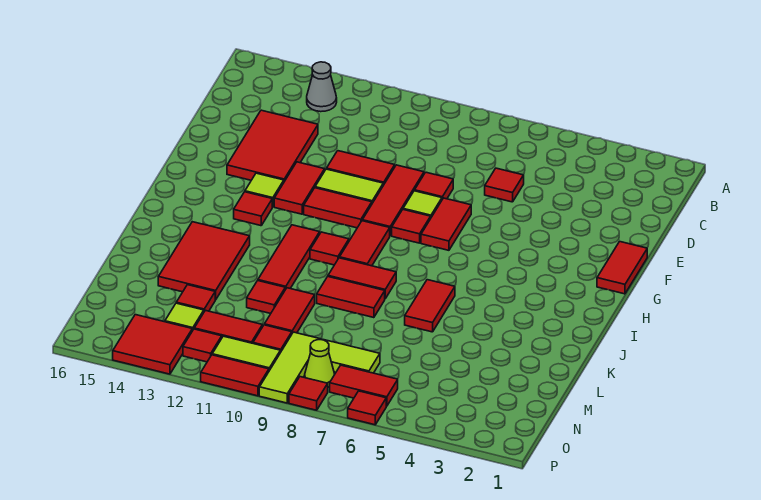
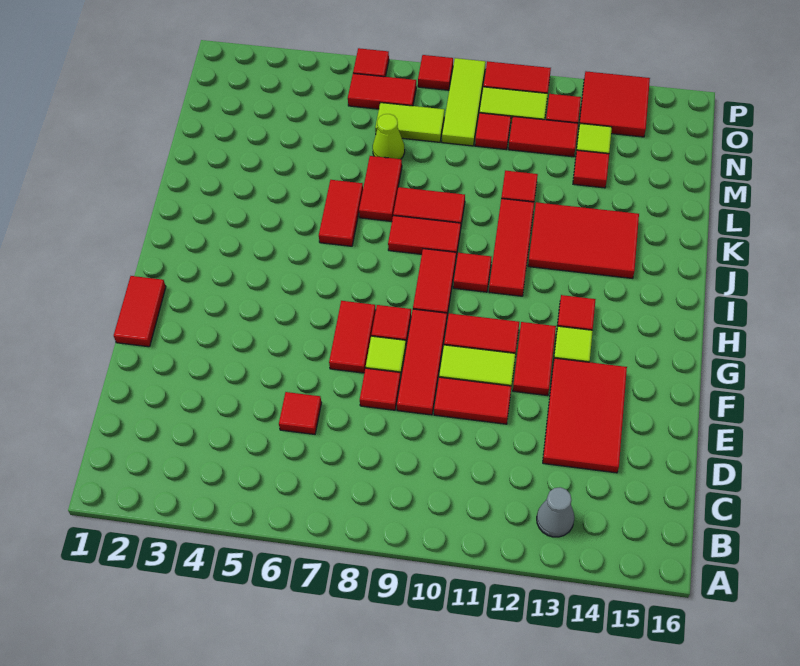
red 2x3 tile [158,222,250,300] -> red 2x3 tile turned to [528,202,639,278]
red 1x2 tile [264,288,315,333] -> red 1x2 tile moved to [359,156,402,221]
lime 1x1 cone [305,340,335,387] -> lime 1x1 cone moved to [373,114,405,159]

